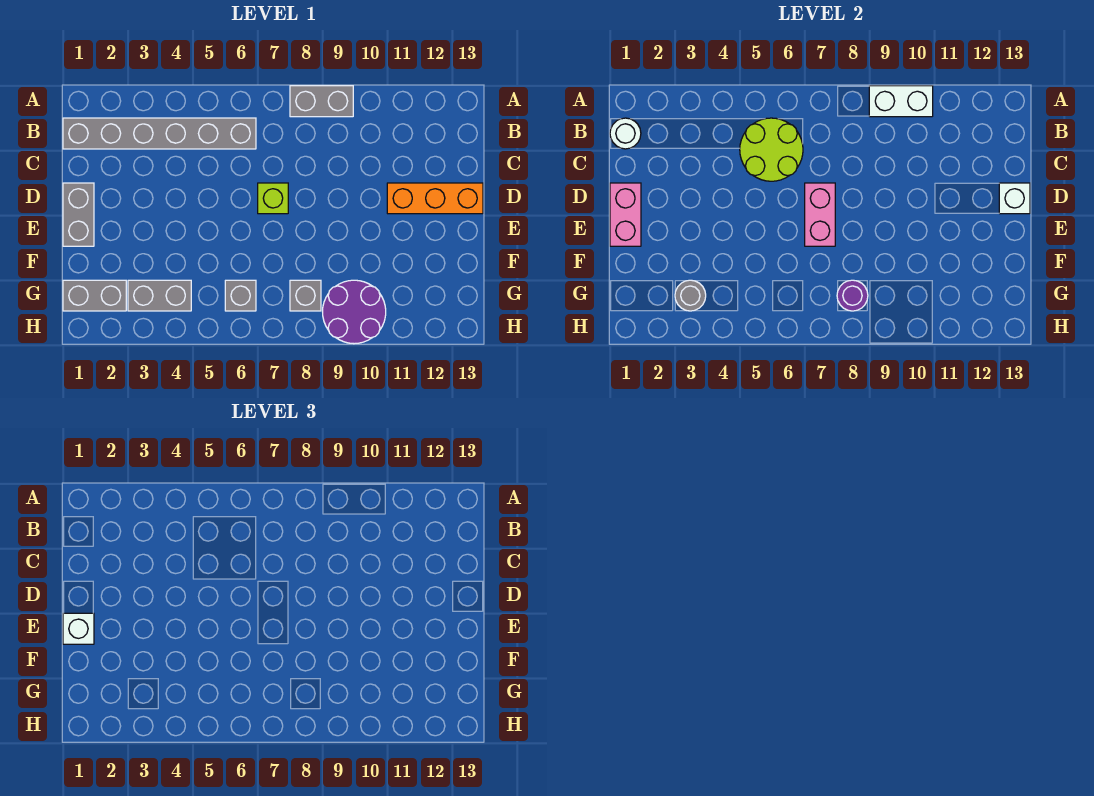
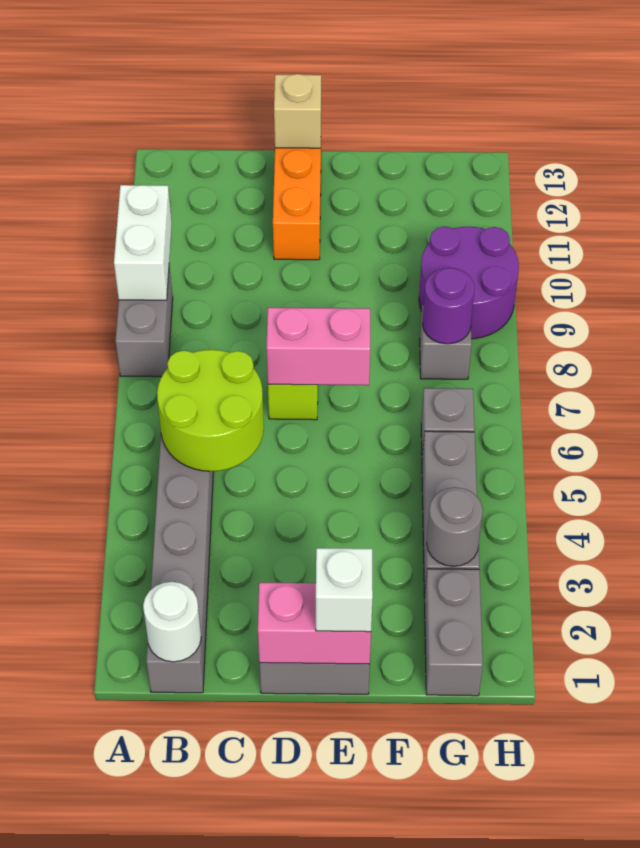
white 1x1 brick [999,183,1030,214] -> tan 1x1 brick [274,74,321,148]
grey 1x2 brick [128,280,191,311] -> grey 1x3 brick [422,431,479,598]

